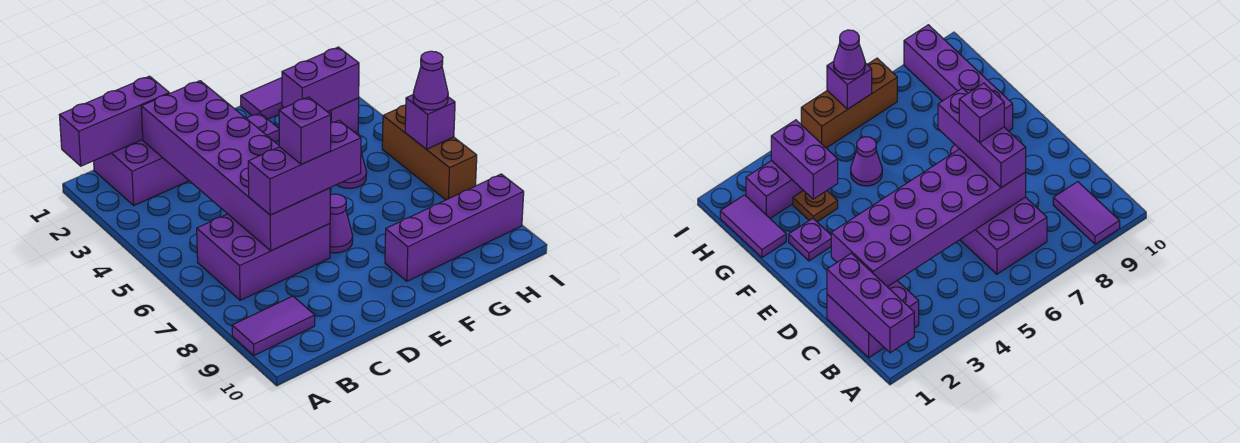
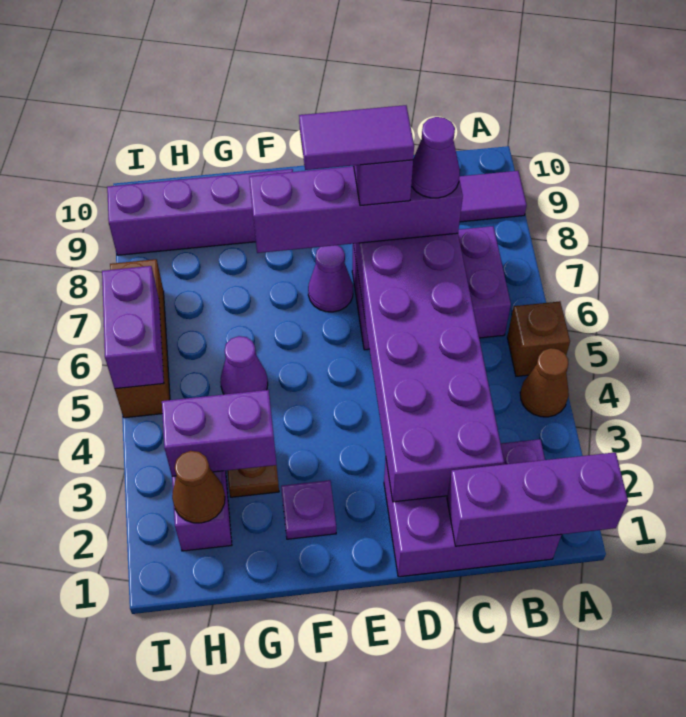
none -> brown 1x1 cone [520,348,569,417]
none -> brown 1x1 brick [507,301,570,376]
purple 2x2 brick [94,140,189,205] -> purple 2x3 brick [384,439,561,577]
purple 1x3 brick [248,120,361,215] -> purple 1x4 brick [249,166,463,253]
purple 1x2 tile [241,78,284,119] -> purple 1x2 tile moved to [299,105,414,170]
none -> brown 1x1 cone [172,451,225,523]
purple 1x1 brick [405,95,455,149] -> purple 1x2 brick [102,266,164,389]
purple 1x1 cone [413,51,448,110] -> purple 1x1 cone moved to [411,117,460,198]

